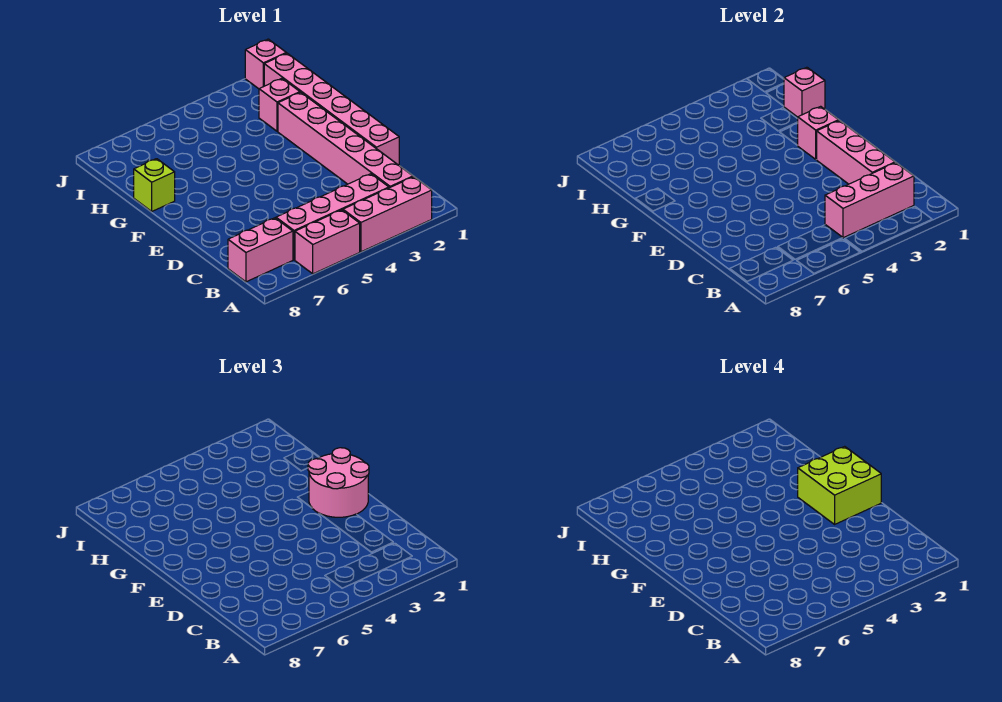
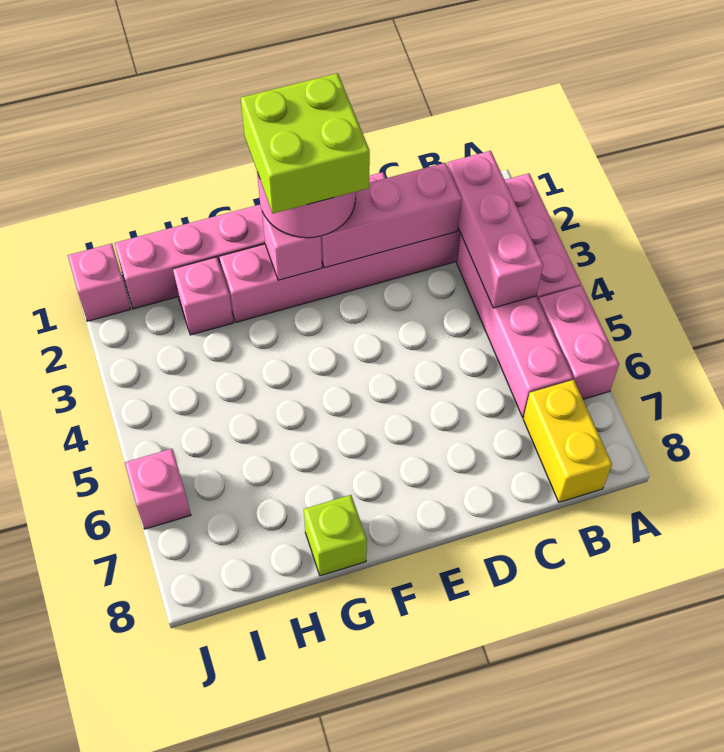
pink 1x2 brick [228,218,293,282] -> yellow 1x2 brick [523,380,612,502]
pink 1x1 brick [784,67,825,117] -> pink 1x1 brick moved to [125,449,191,529]

